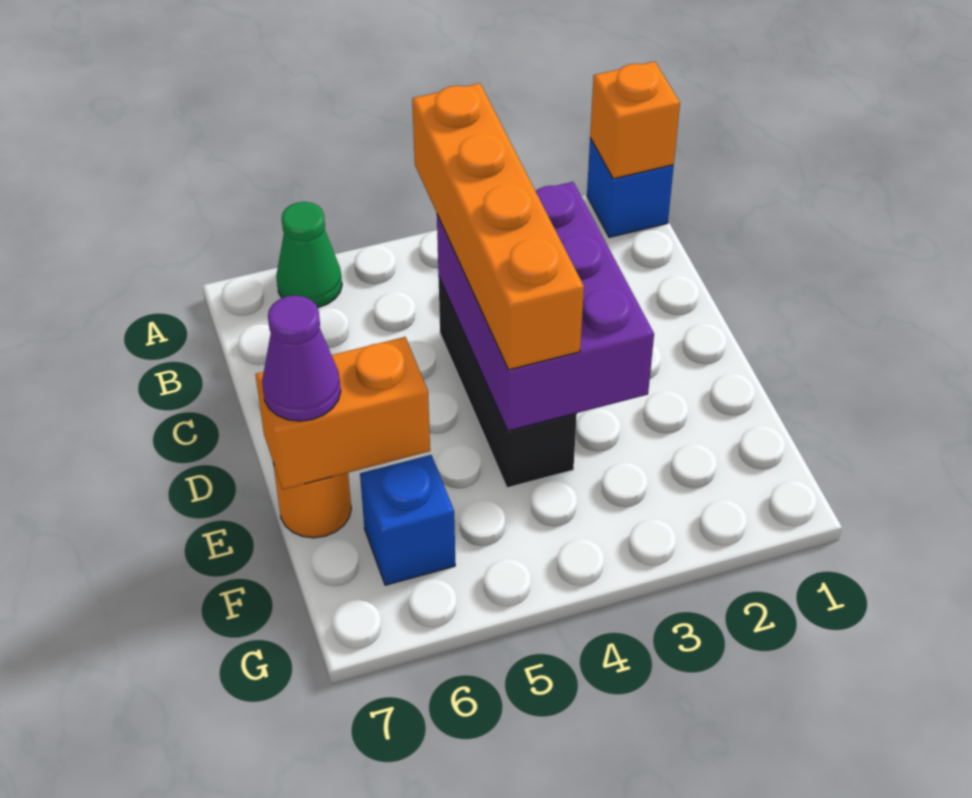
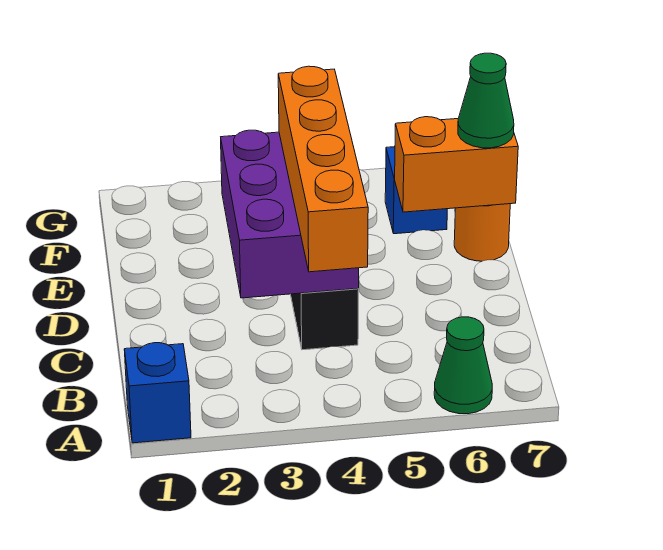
orange 1x1 brick [590,62,680,179] -> none
purple 1x1 cone [262,296,341,421] -> green 1x1 cone [458,53,514,148]

